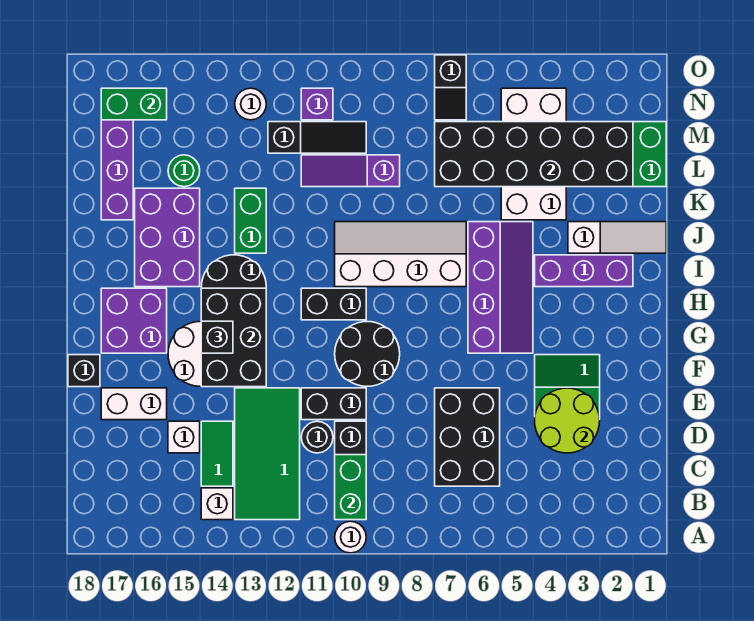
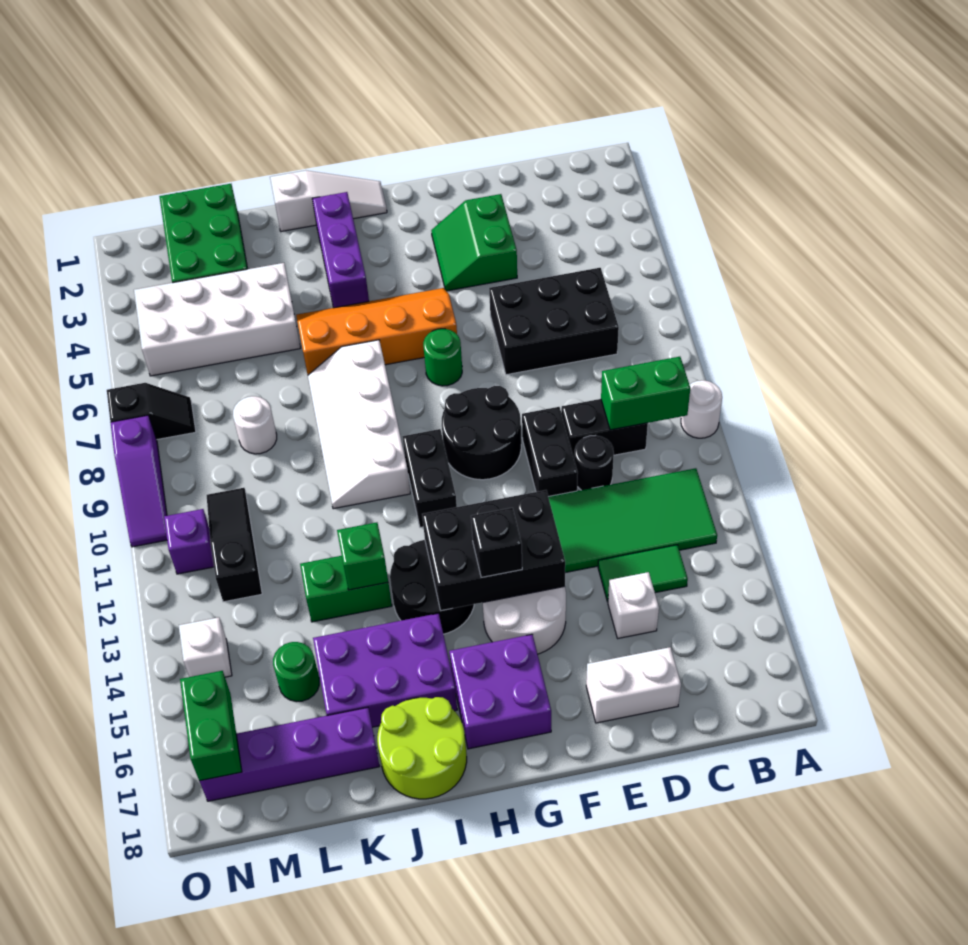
white 1x1 brick [201,488,233,520] -> white 1x1 brick moved to [179,617,232,677]
lime 2x2 round brick [535,388,600,453] -> lime 2x2 round brick moved to [377,697,467,799]
white 1x2 brick [101,388,167,420] -> white 1x2 brick turned to [586,647,681,723]
black 1x1 brick [68,355,100,387] -> none
purple 2x4 slope [468,222,533,353] -> orange 2x4 slope [296,288,457,375]
none -> green 1x1 round brick [423,329,462,386]
white 1x3 slope [568,222,666,253] -> white 1x3 slope turned to [270,171,387,231]
none -> green 1x1 brick [337,522,388,590]
black 2x6 brick [435,122,633,187] -> none
purple 1x3 slope [301,155,400,187] -> purple 1x3 slope moved to [111,415,167,547]
white 1x1 round brick [235,88,266,120] -> white 1x1 round brick moved to [233,396,277,454]

